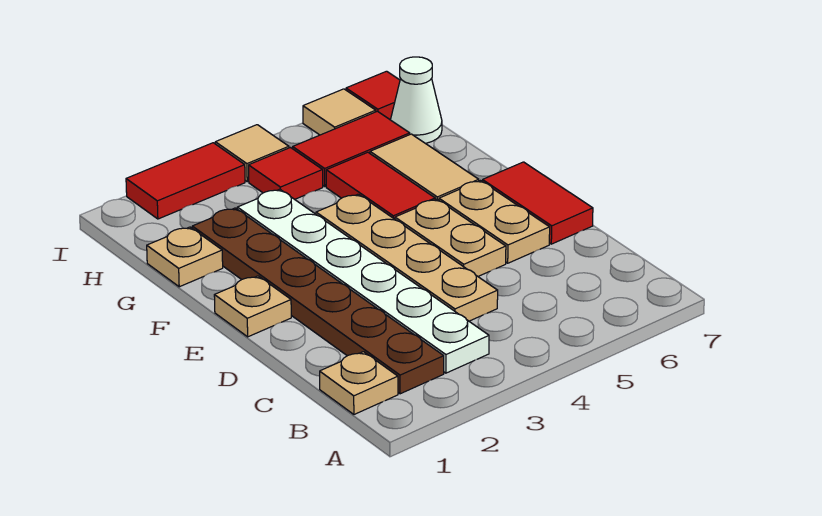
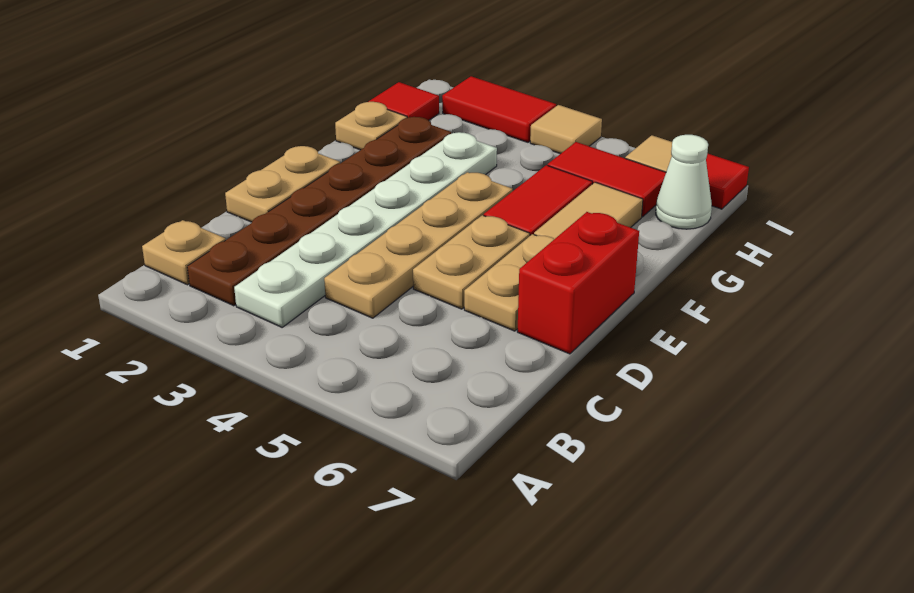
red 1x2 tile [482,162,593,244] -> red 1x2 brick [517,212,639,354]
tan 1x1 plate [214,276,291,337] -> tan 1x2 plate [225,146,340,222]
red 1x1 tile [249,148,323,199] -> red 1x1 tile moved to [369,82,439,120]

